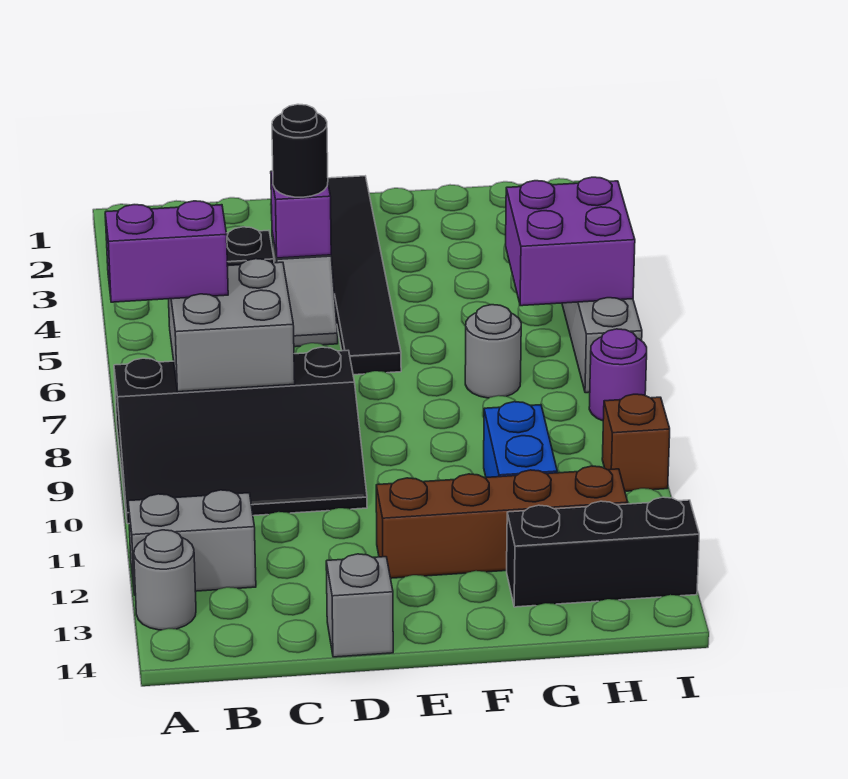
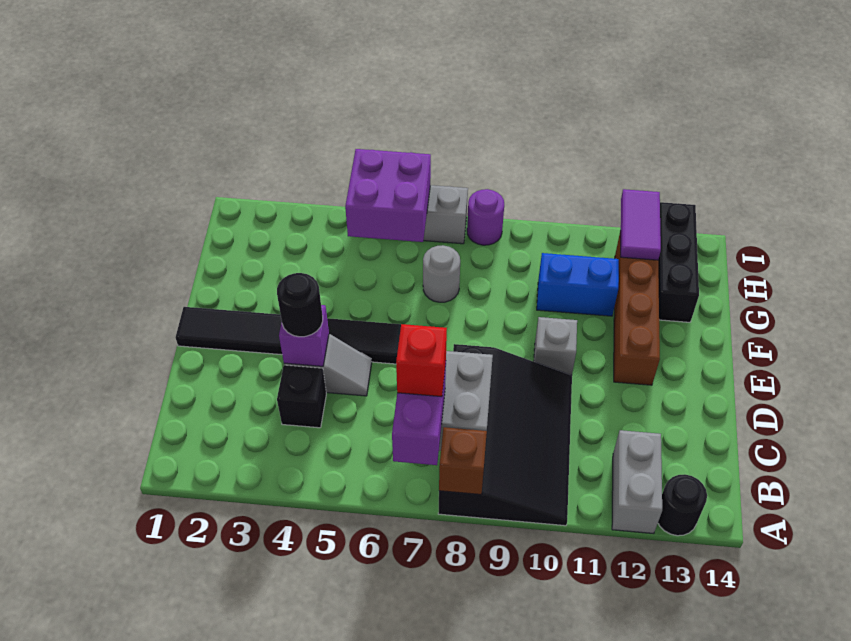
grey 1x1 round brick [134,530,196,630] -> black 1x1 round brick [658,474,707,536]
none -> red 1x1 brick [396,324,447,397]
grey 1x1 brick [326,554,393,657] -> grey 1x1 brick moved to [534,317,577,375]
none -> purple 1x2 tile [621,189,661,260]
brown 1x1 brick [602,394,670,491] -> brown 1x1 brick moved to [439,427,487,495]

